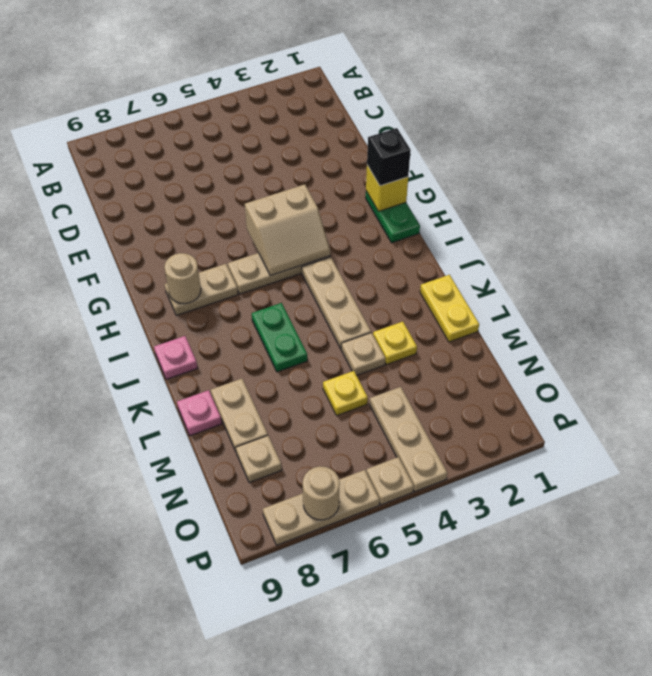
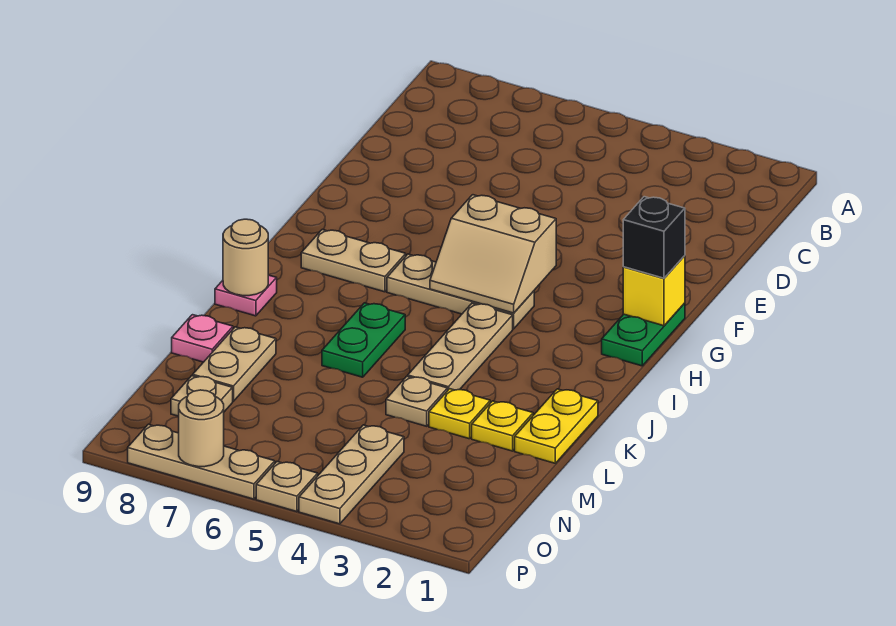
tan 1x1 round brick [164,253,201,304] -> tan 1x1 round brick moved to [223,219,268,296]
yellow 1x1 plate [323,371,368,416] -> yellow 1x1 plate moved to [472,401,533,451]

